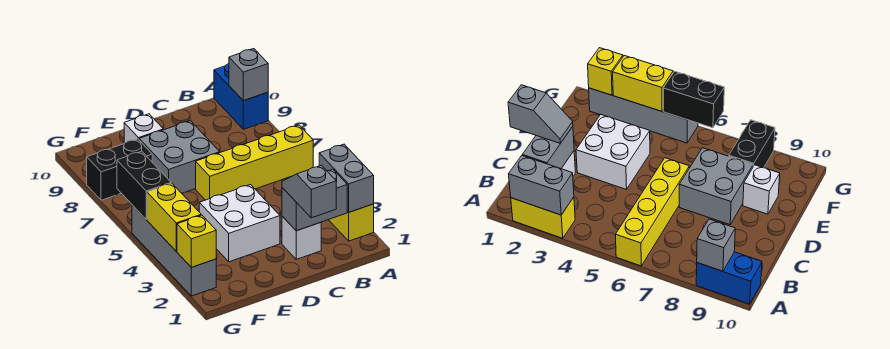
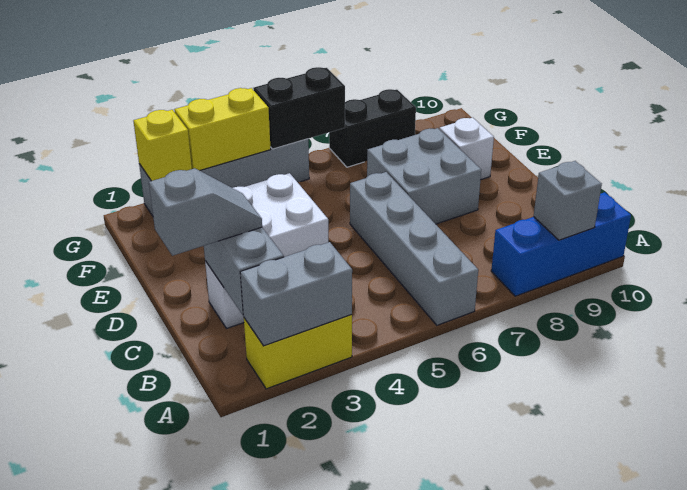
yellow 1x4 brick [196,125,313,200] -> grey 1x4 brick [350,172,478,325]
blue 1x2 brick [214,64,268,129] -> blue 1x3 brick [491,192,631,296]
black 1x2 brick [87,139,152,200] -> black 1x2 brick turned to [329,89,416,167]

